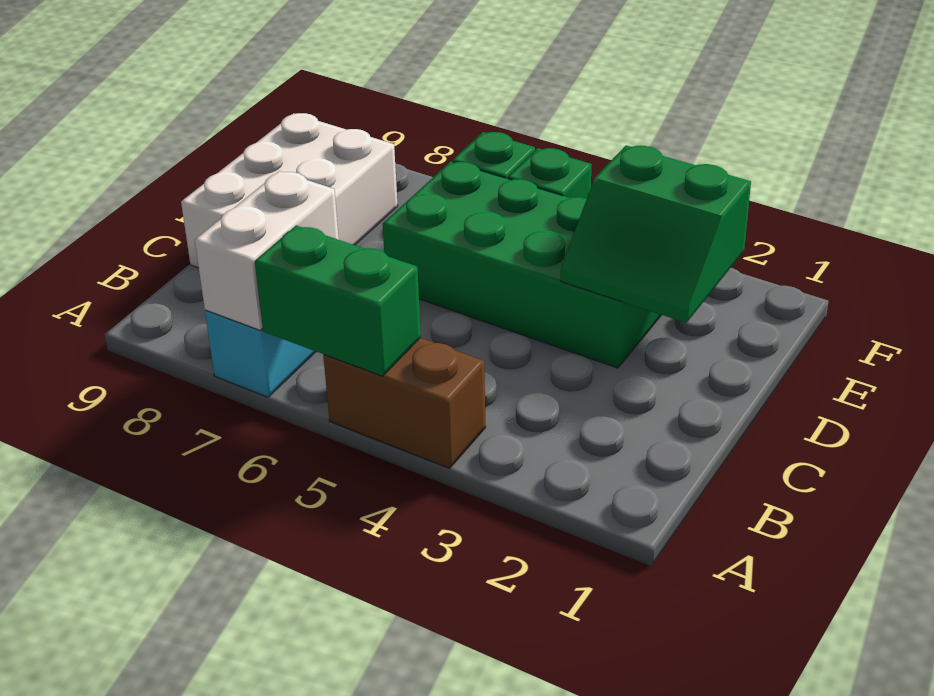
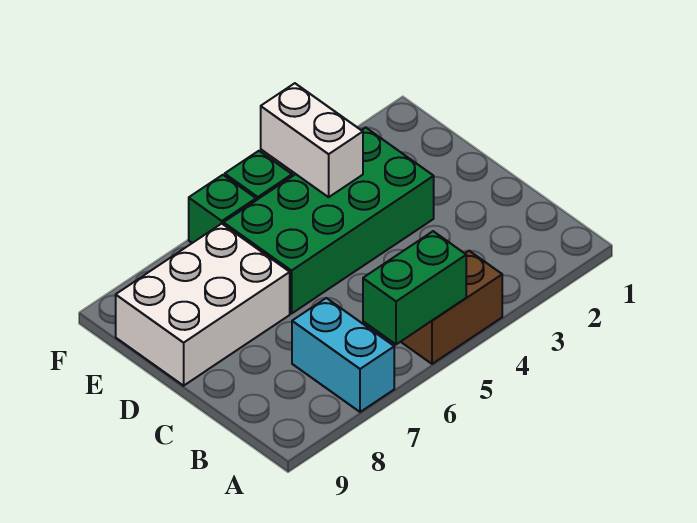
white 1x2 brick [195,171,339,330] -> white 1x2 brick moved to [261,83,363,197]
white 2x3 brick [181,113,398,268] -> white 2x3 brick turned to [116,224,290,386]
green 2x2 slope [561,145,751,323] -> none

